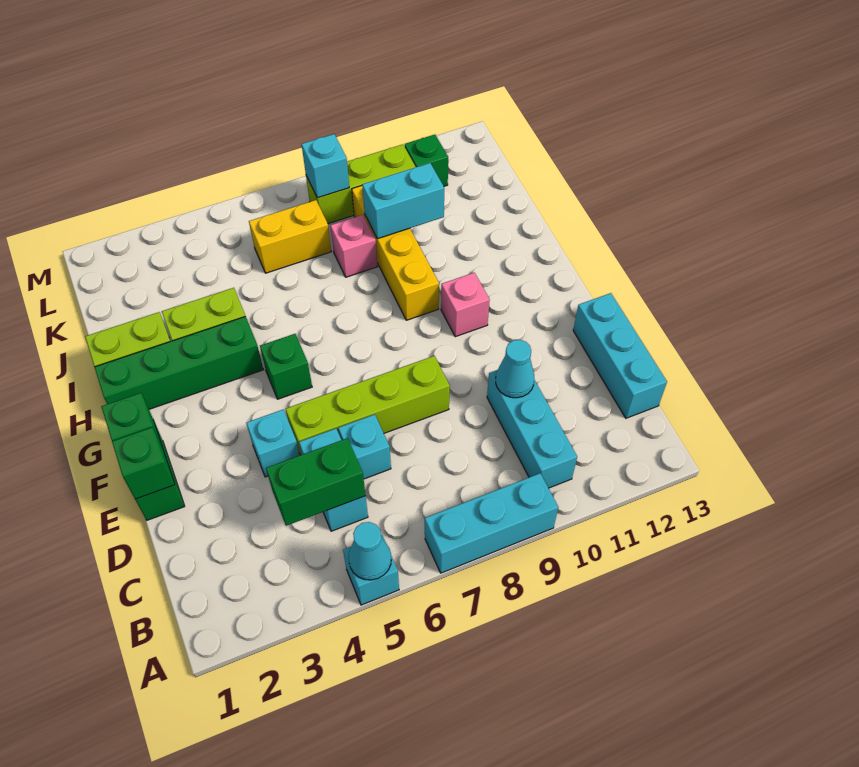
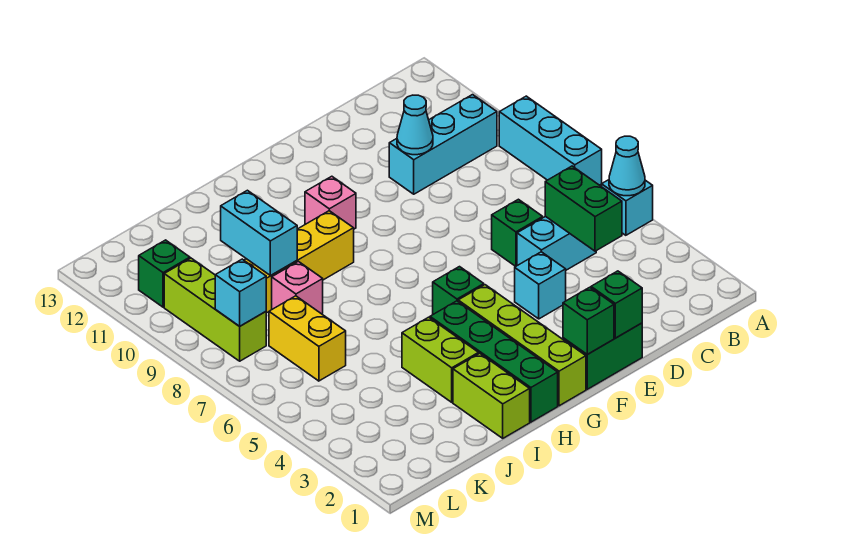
cyan 1x3 brick [573,293,667,418] -> none
cyan 1x1 brick [338,415,391,479] -> green 1x1 brick [492,199,543,266]
lime 1x4 brick [286,356,450,455] -> lime 1x4 brick moved to [458,285,586,406]

